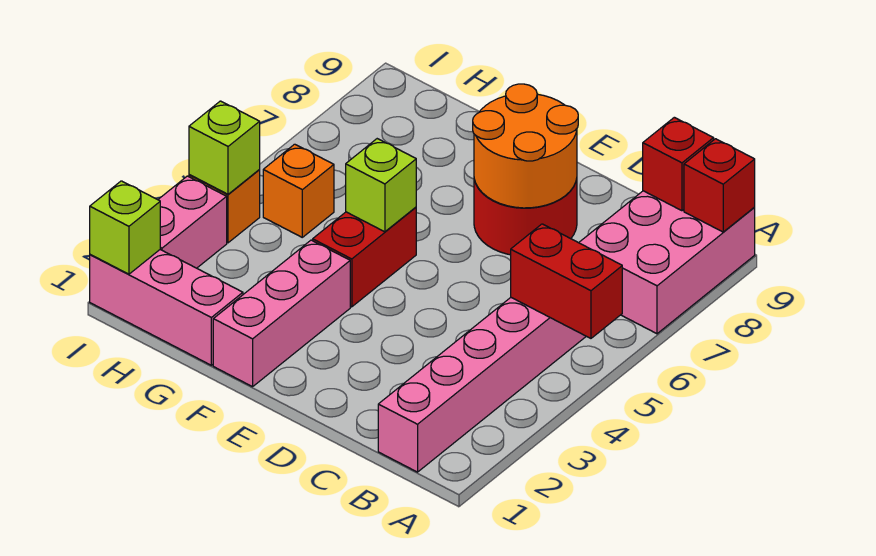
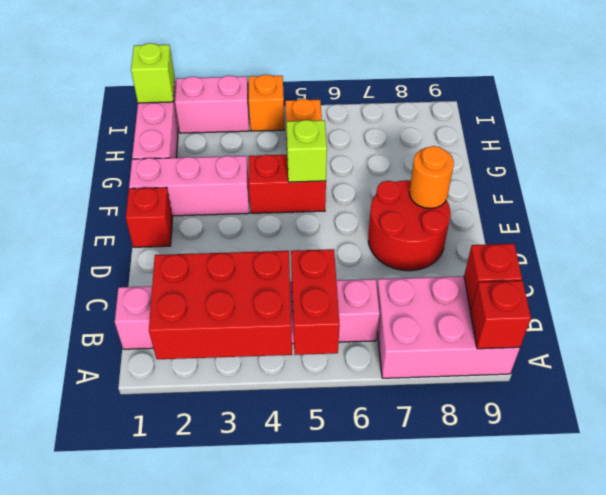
none -> red 2x3 brick [149,251,292,359]
orange 2x2 round brick [473,84,578,208] -> orange 1x1 round brick [409,146,454,209]
none -> red 1x1 brick [126,187,173,247]
lime 1x1 brick [189,101,260,194] -> none

